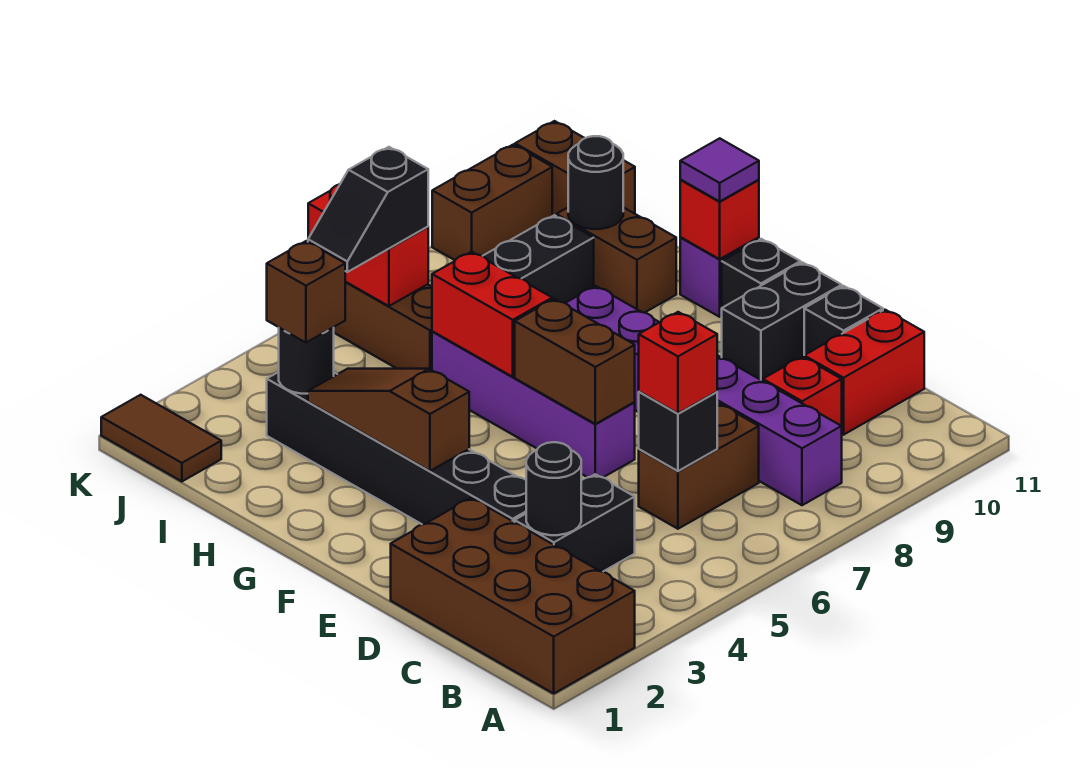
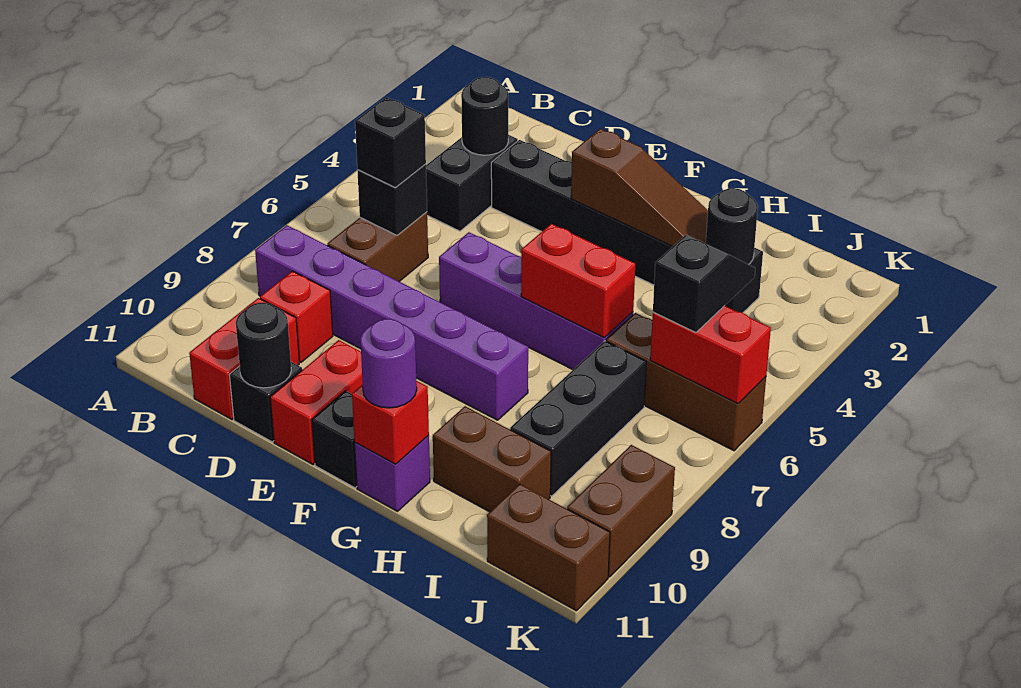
brown 2x4 brick [391,498,635,693] -> none
red 1x1 brick [639,312,717,413] -> black 1x1 brick [355,97,426,187]
brown 1x2 brick [515,299,635,424] -> none
black 1x2 brick [722,262,842,381] -> red 1x2 brick [270,340,363,465]
purple 1x1 tile [680,138,759,201] -> purple 1x1 round brick [360,319,417,408]
brown 1x1 brick [267,241,345,343] -> none
black 1x1 round brick [568,136,623,229] -> black 1x1 round brick moved to [236,303,291,388]
brown 1x2 tile [101,395,221,481] -> none

